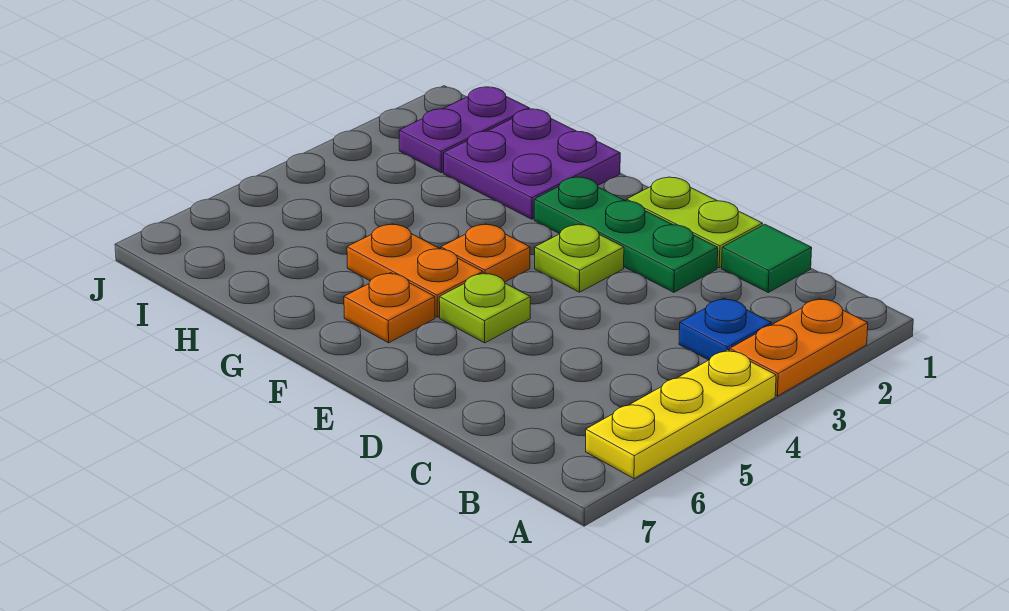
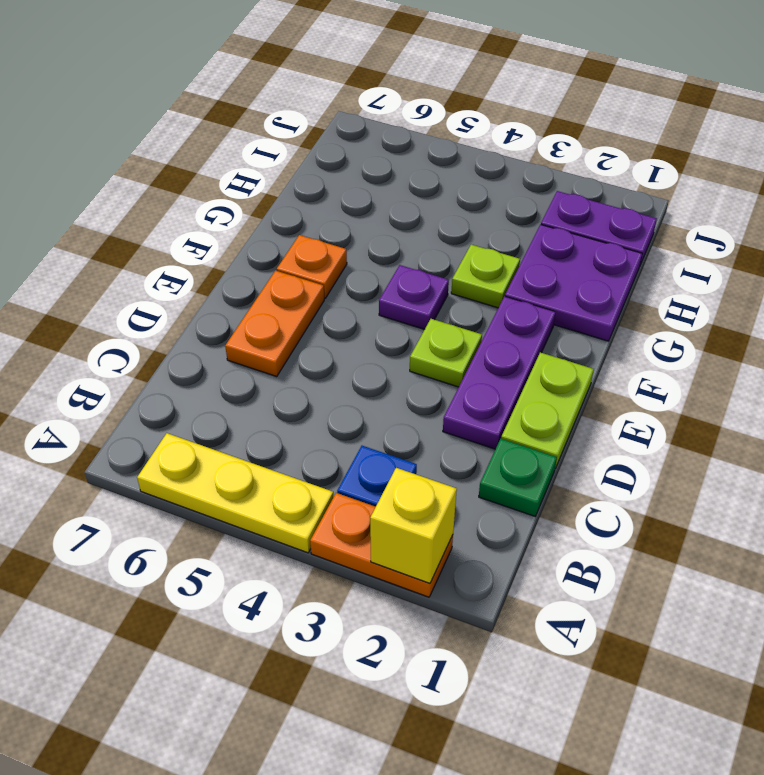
none -> yellow 1x1 brick [370,468,457,583]
green 1x1 tile [722,224,812,292] -> green 1x1 plate [479,439,557,516]
green 1x3 plate [534,177,718,292] -> purple 1x3 plate [443,296,556,449]
lime 1x1 plate [439,273,530,343] -> lime 1x1 plate moved to [451,245,520,308]
orange 1x1 plate [441,224,530,282] -> purple 1x1 plate [379,265,449,329]
orange 1x2 plate [347,224,483,317] -> orange 1x2 plate moved to [225,271,324,376]

